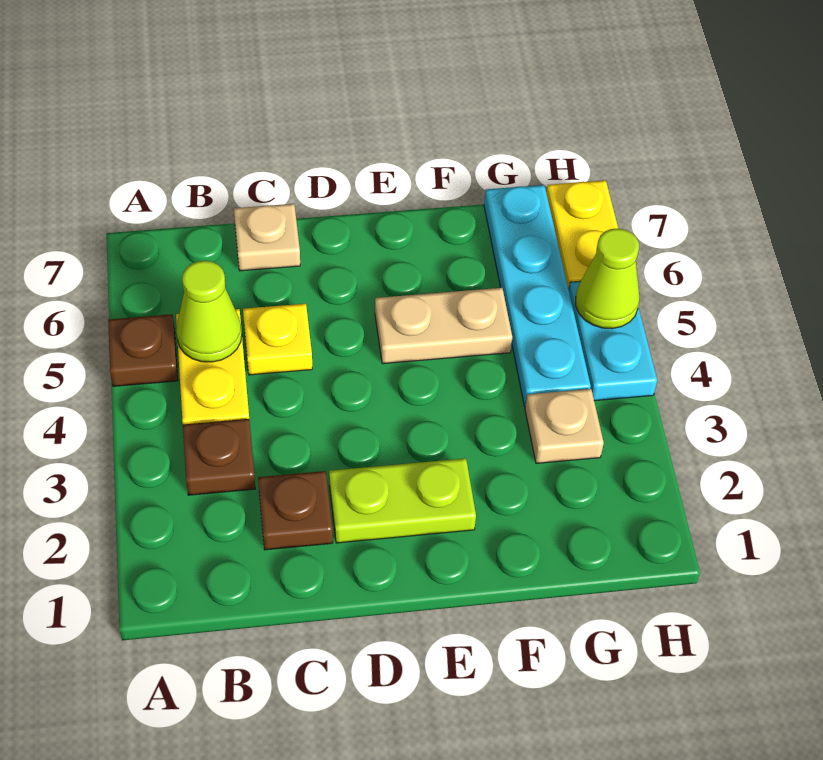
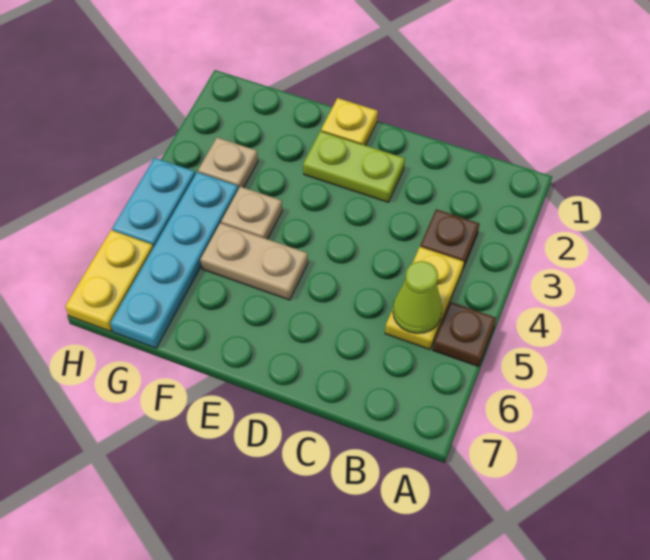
brown 1x1 plate [258,471,333,550] -> none
yellow 1x1 plate [243,304,312,375] -> yellow 1x1 plate moved to [321,98,378,145]
tan 1x1 plate [234,204,300,271] -> tan 1x1 plate moved to [221,187,282,239]
lime 1x1 cone [576,228,640,329] -> none

